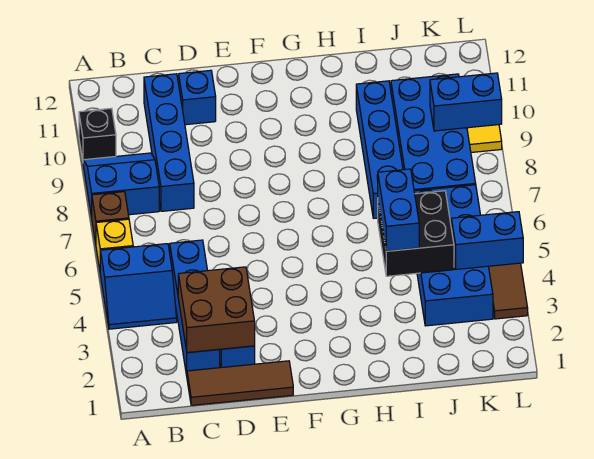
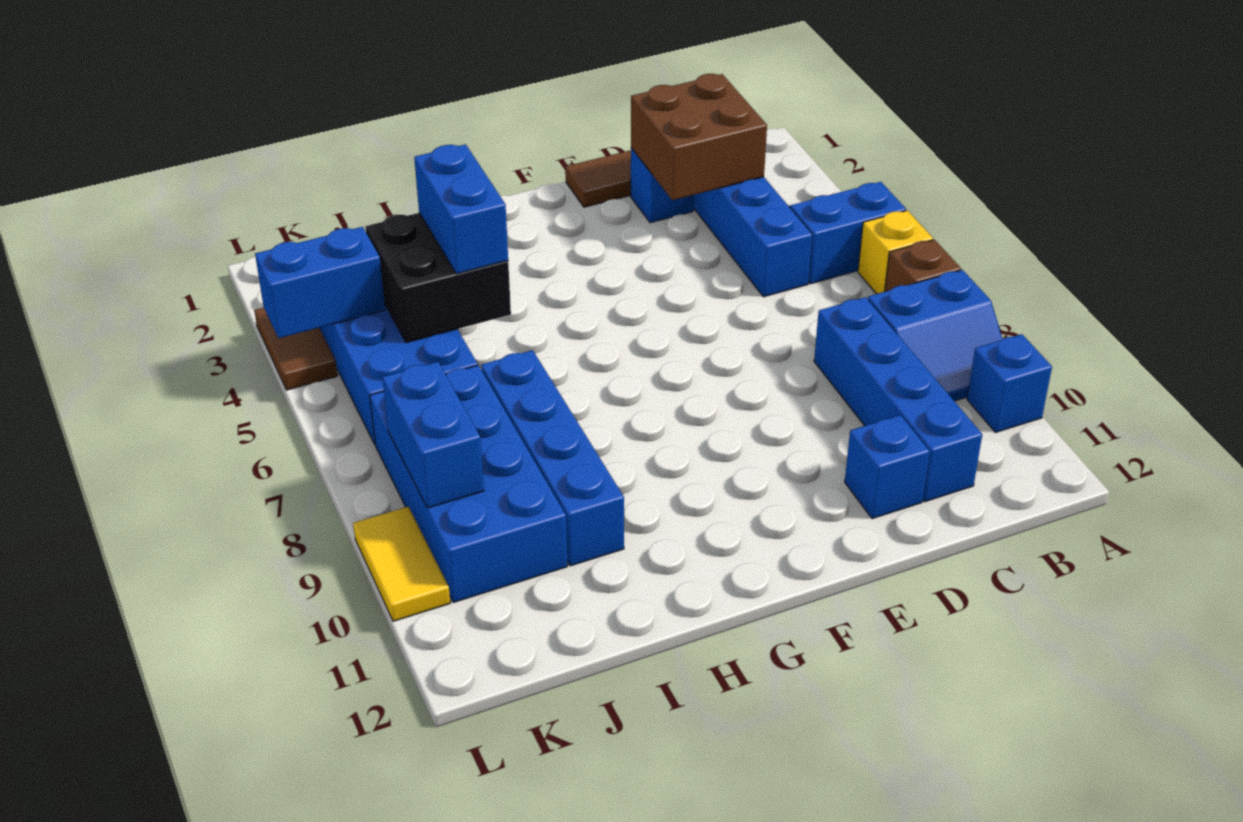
black 1x1 brick [79,108,116,160] -> blue 1x1 brick [967,334,1052,433]
blue 1x2 brick [430,73,502,131] -> blue 1x2 brick turned to [382,362,484,508]

